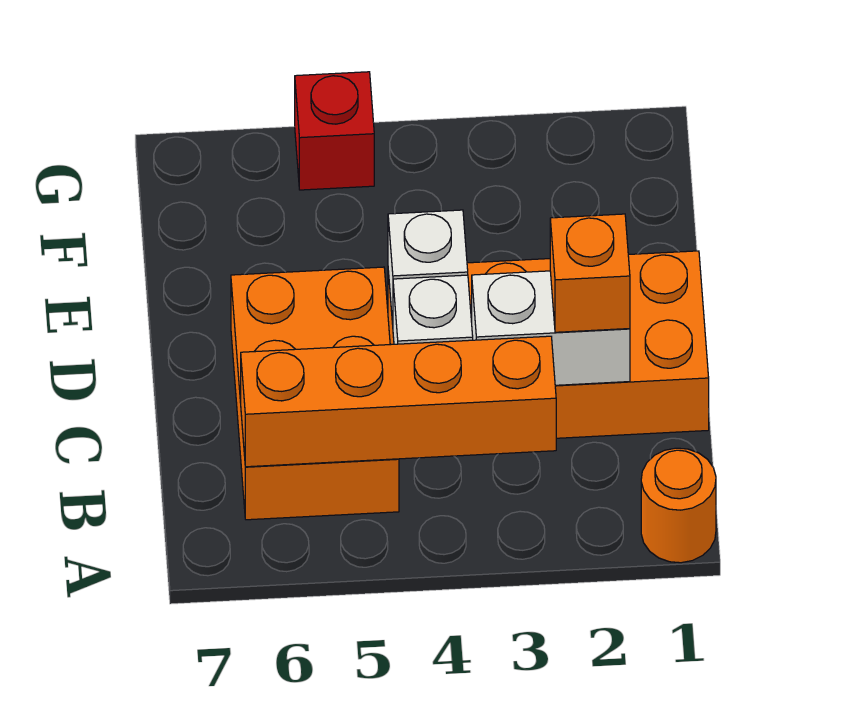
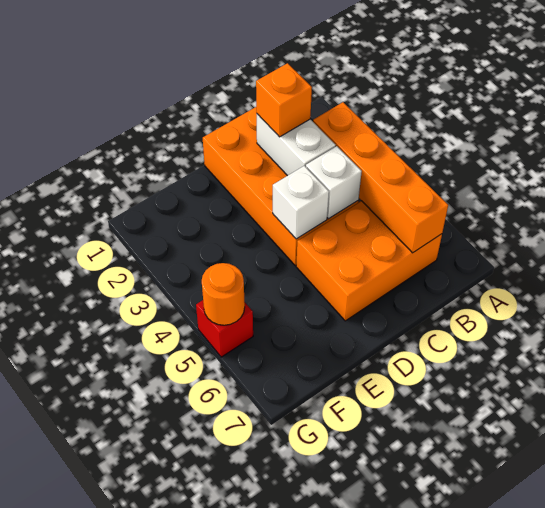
orange 1x1 round brick [641,448,716,563] -> orange 1x1 round brick moved to [202,263,245,325]

